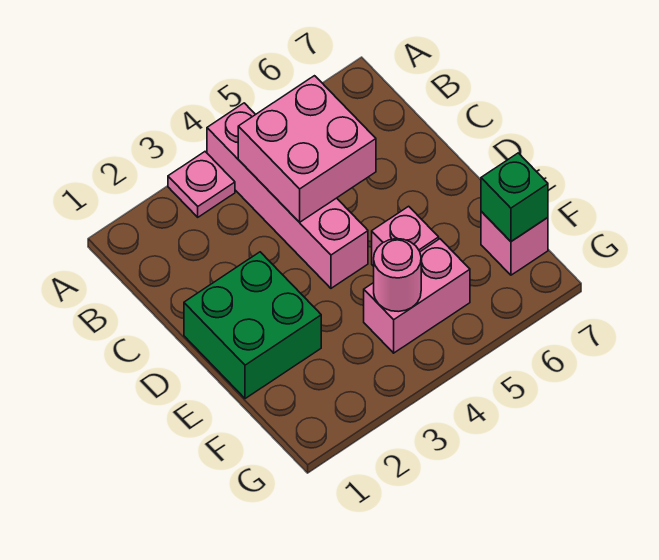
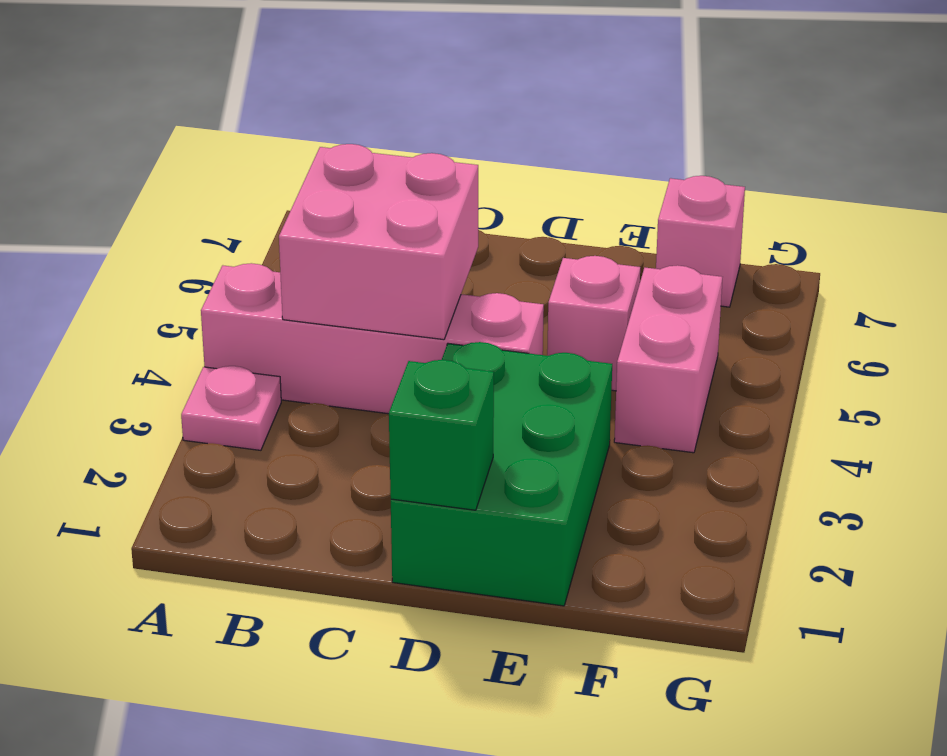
green 2x2 brick [184,252,321,399] -> green 2x3 brick [391,342,612,606]
pink 1x1 round brick [374,239,421,312] -> none
green 1x1 brick [481,153,548,241] -> green 1x1 brick moved to [389,360,494,510]

